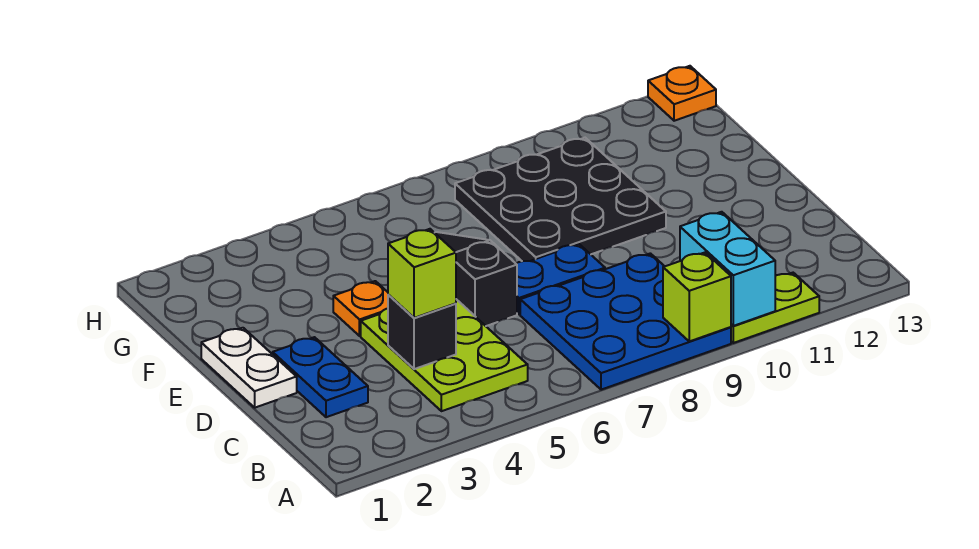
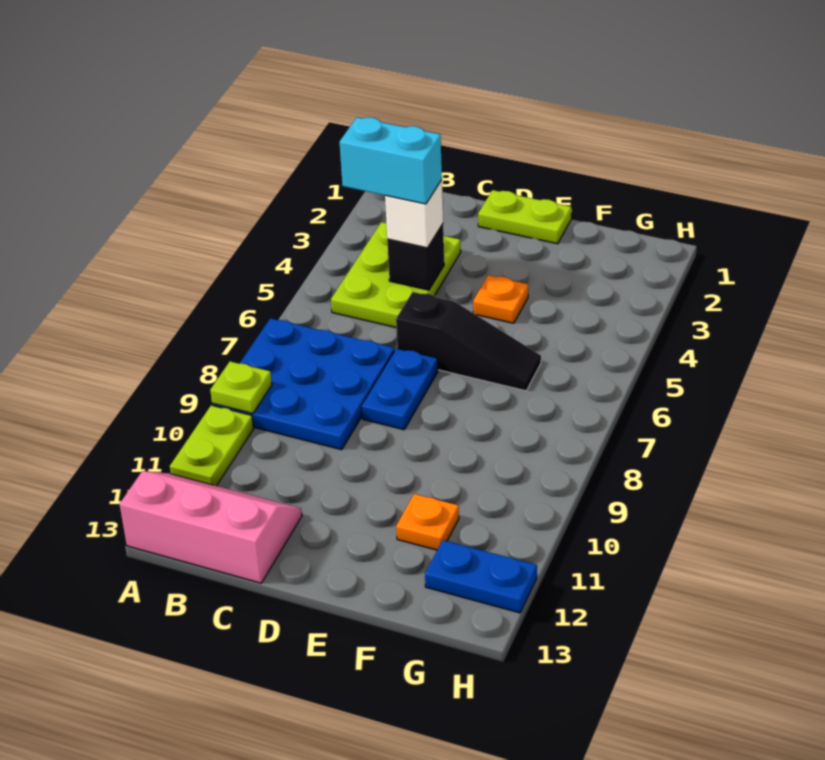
lime 1x1 brick [663,253,731,341] -> lime 1x1 plate [210,361,272,413]
cyan 1x2 brick [680,212,775,326] -> cyan 1x2 brick moved to [340,117,442,204]
none -> pink 2x3 slope [120,471,302,583]
lime 2x3 plate [361,299,528,411] -> lime 2x3 plate turned to [331,222,461,327]
blue 1x2 plate [273,337,368,417] -> blue 1x2 plate moved to [425,540,537,613]
lime 1x1 brick [388,229,456,318] -> white 1x1 brick [385,180,443,248]
white 1x2 plate [201,328,297,408] -> lime 1x2 plate [478,190,571,244]
black 3x3 plate [455,138,666,261] -> none
orange 1x1 plate [648,66,716,121] -> orange 1x1 plate moved to [396,494,459,550]

